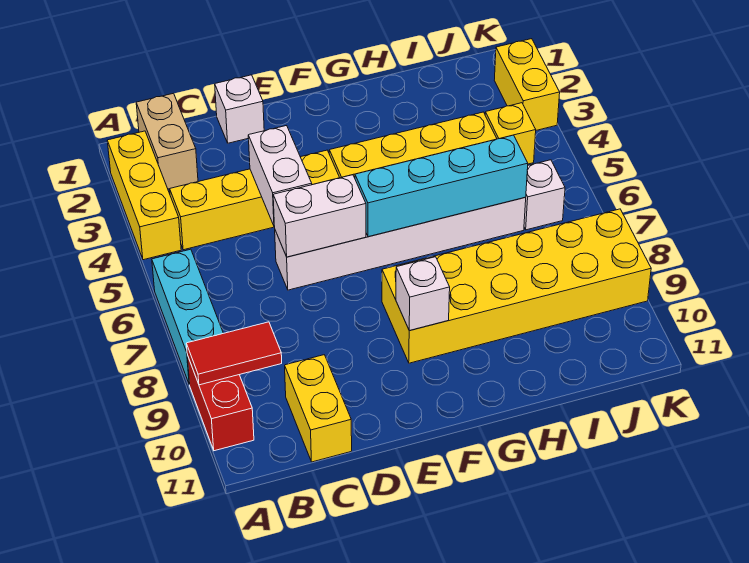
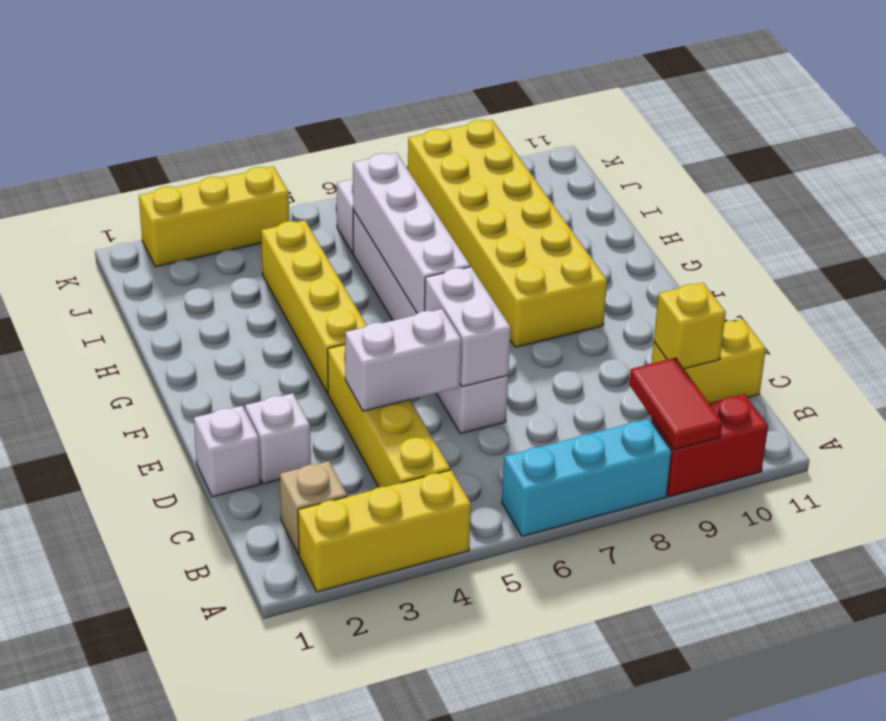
tan 1x2 brick [136,93,198,189] -> tan 1x1 brick [280,461,347,555]
cyan 1x4 brick [355,135,528,237] -> white 1x4 brick [353,153,470,313]
white 1x1 brick [396,257,450,331] -> white 1x1 brick moved to [245,393,311,484]
yellow 1x1 brick [485,103,536,164] -> yellow 1x1 brick moved to [654,283,726,369]
yellow 1x2 brick [494,39,560,130] -> yellow 1x3 brick [139,166,289,267]

